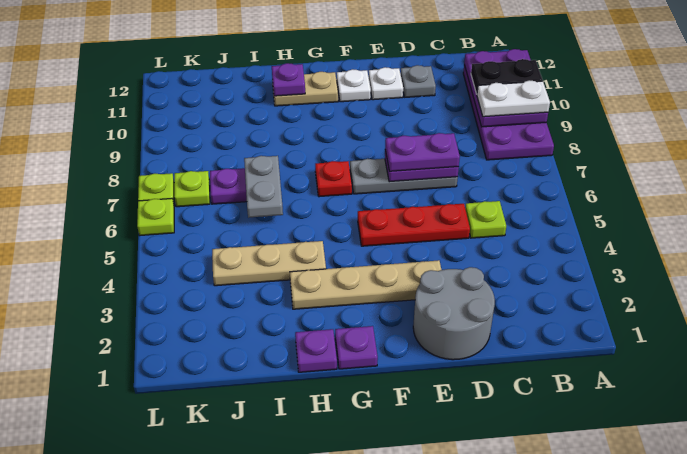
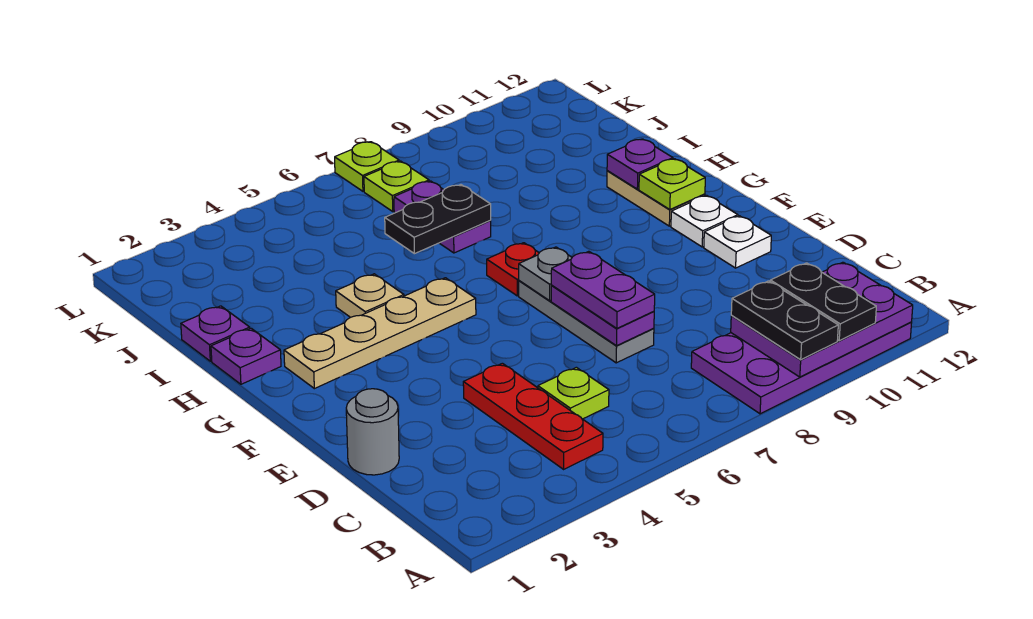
white 1x2 plate [477,80,550,117] -> black 1x2 plate [731,281,838,360]
grey 2x2 round brick [413,267,495,360] -> grey 1x1 round brick [346,389,399,475]
red 1x3 plate [358,204,470,246] -> red 1x3 plate moved to [463,363,603,469]
grey 1x1 plate [400,65,436,97] -> grey 1x1 plate moved to [519,247,572,301]
tan 1x4 plate [290,260,441,309] -> tan 1x4 plate turned to [284,278,476,389]
purple 1x1 plate [335,326,378,369] -> purple 1x1 plate moved to [181,306,250,361]
tan 1x3 plate [212,241,326,286] -> tan 1x1 plate [336,274,404,317]
grey 1x2 plate [244,156,283,218] -> black 1x2 plate [385,185,491,254]
lime 1x1 plate [137,199,174,236] -> lime 1x1 plate moved to [639,159,705,210]

